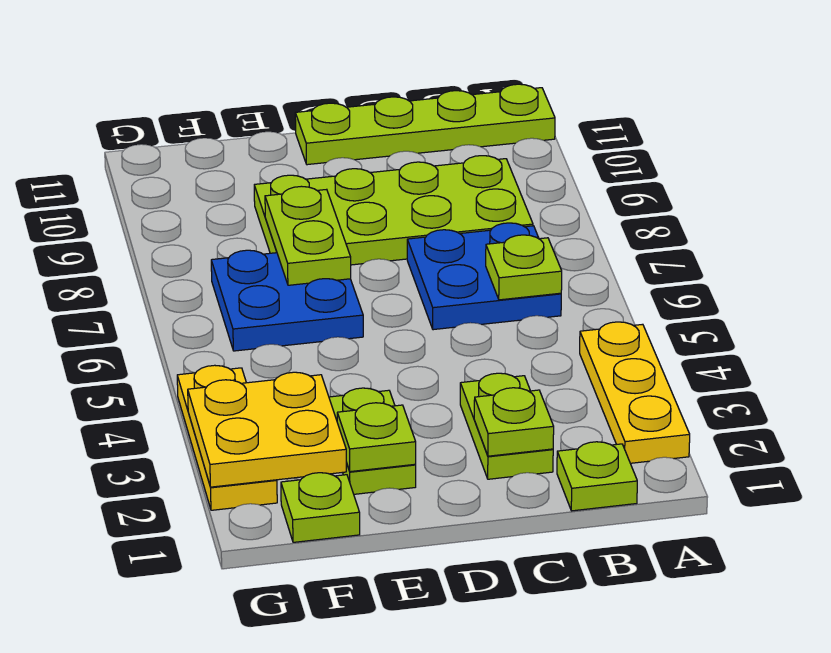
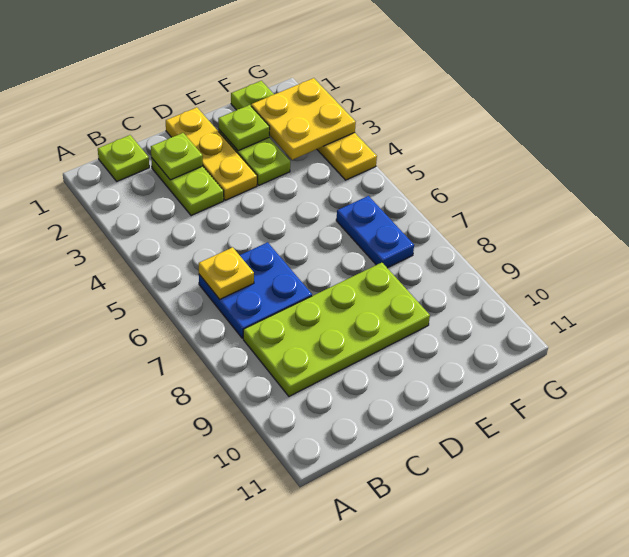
yellow 1x3 plate [580,322,690,463] -> yellow 1x3 plate moved to [166,107,257,200]
lime 1x4 plate [295,84,555,165] -> none
lime 1x1 plate [486,235,562,300] -> yellow 1x1 plate [199,247,254,299]
blue 2x2 plate [211,250,363,351] -> blue 1x2 plate [336,196,414,268]
lime 1x2 plate [265,186,351,285] -> none

